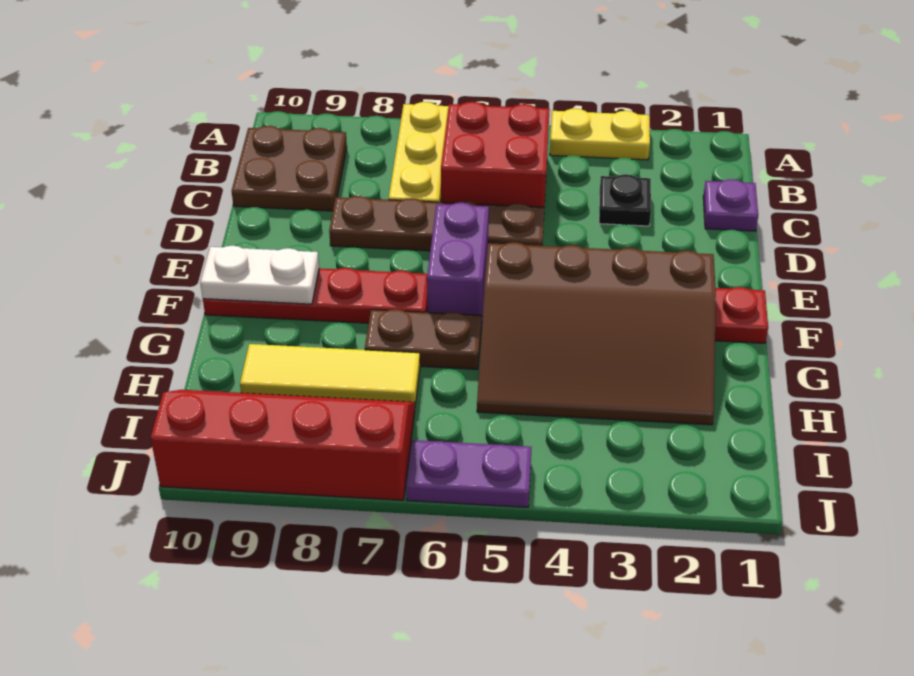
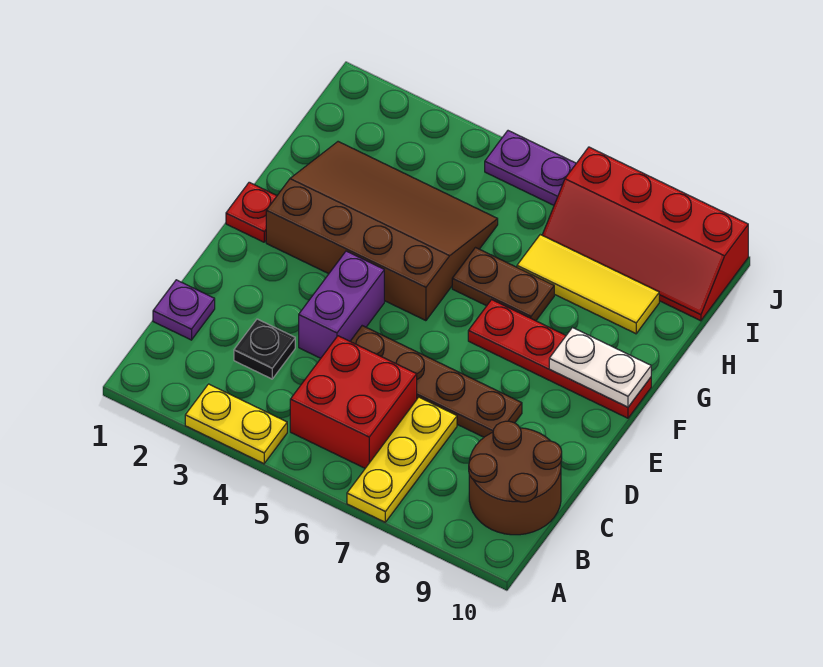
brown 2x2 plate [232,126,347,211] -> brown 2x2 round brick [469,421,562,535]
purple 1x2 brick [427,203,489,328] -> purple 1x2 brick moved to [299,251,384,358]

